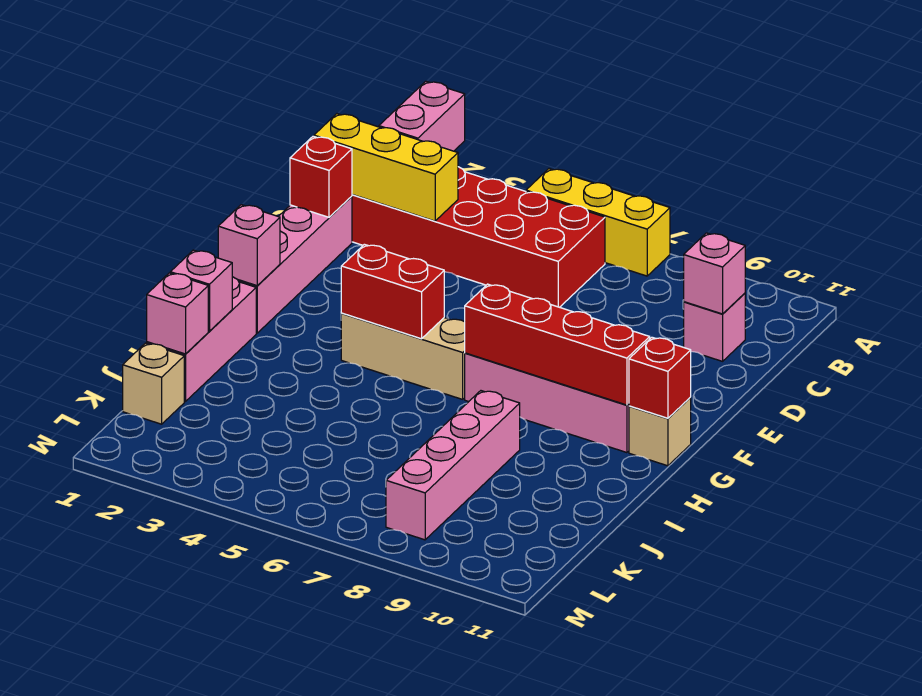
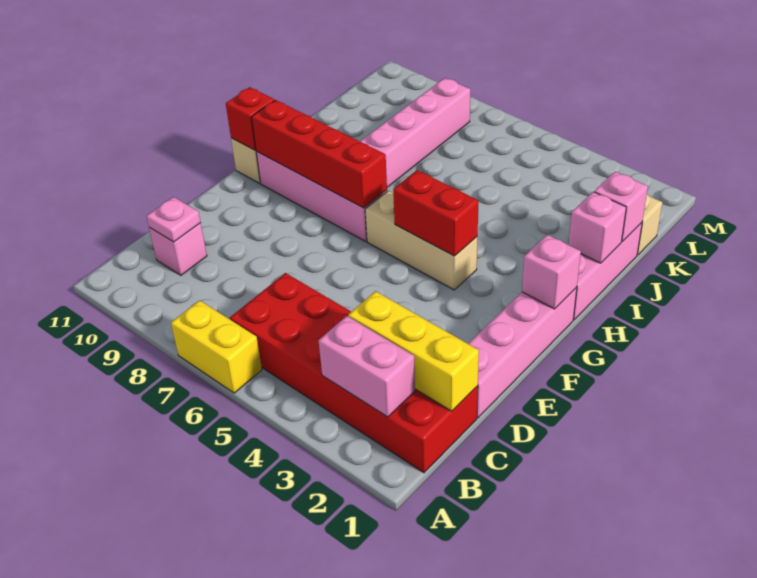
pink 1x2 brick [379,81,465,151] -> pink 1x2 brick turned to [319,316,415,417]
yellow 1x3 brick [526,169,670,276] -> yellow 1x2 brick [171,300,262,393]
pink 1x1 brick [684,233,745,314] -> pink 1x1 plate [147,197,201,242]
red 1x1 brick [290,136,352,217] -> none

